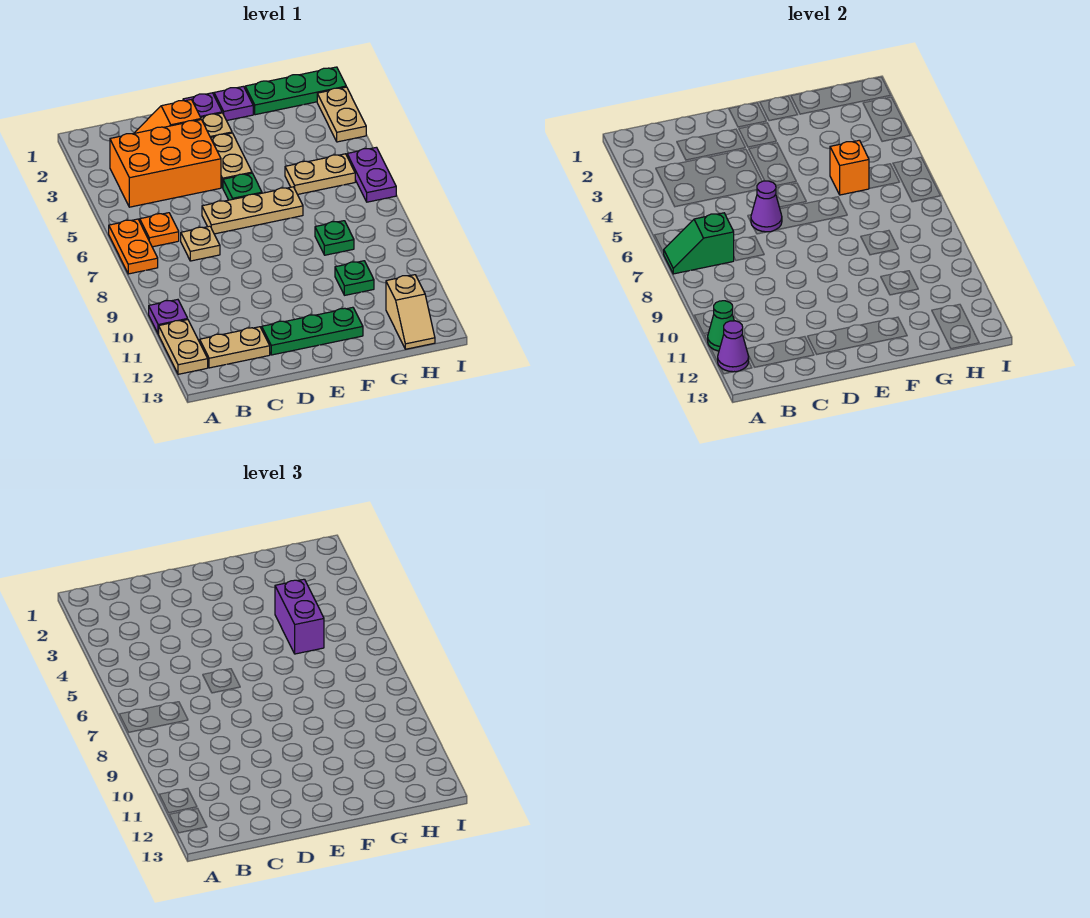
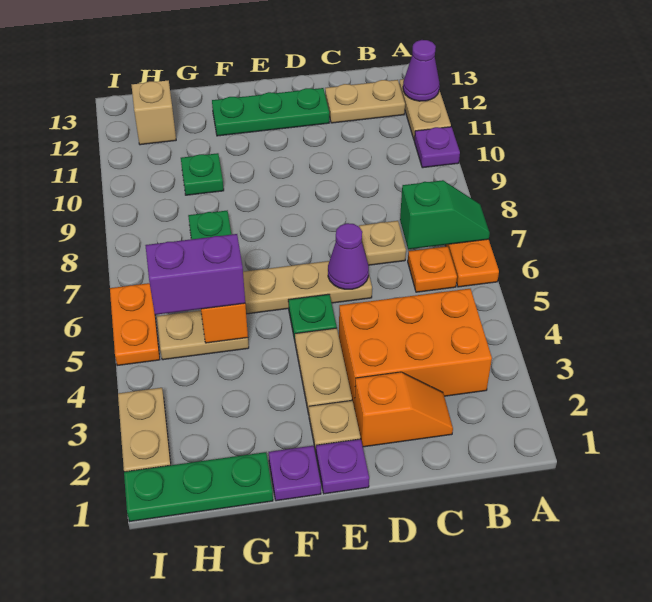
green 1x1 cone [707,301,734,351] -> none
purple 1x2 brick [275,579,324,654] -> purple 1x2 brick turned to [145,234,245,315]
purple 1x2 plate [347,147,396,202] -> orange 1x2 plate [110,283,160,366]

